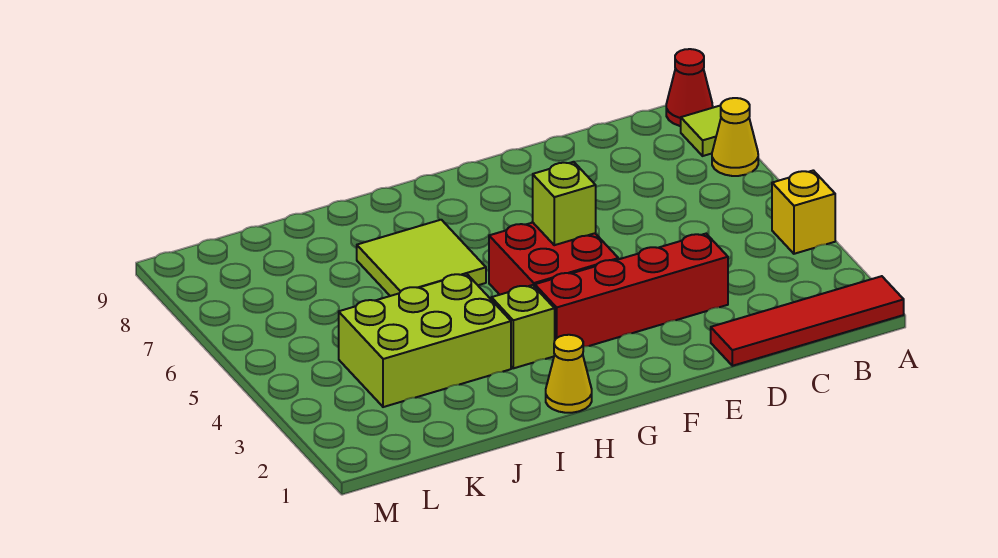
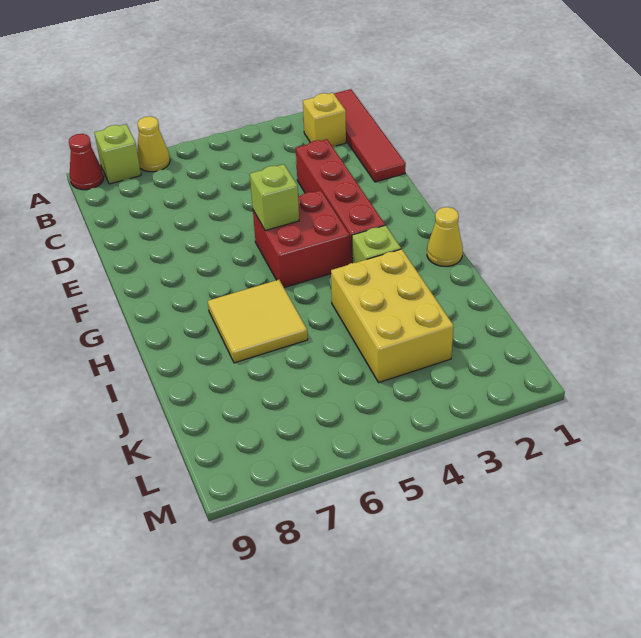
yellow 1x1 brick [772,170,835,254] -> yellow 1x1 brick moved to [303,93,346,147]
lime 1x1 tile [681,105,721,156] -> lime 1x1 brick [94,124,141,184]
lime 2x2 tile [357,220,486,296] -> yellow 2x2 tile [208,280,308,363]
lime 2x3 brick [339,274,511,407] -> yellow 2x3 brick [331,249,454,383]

